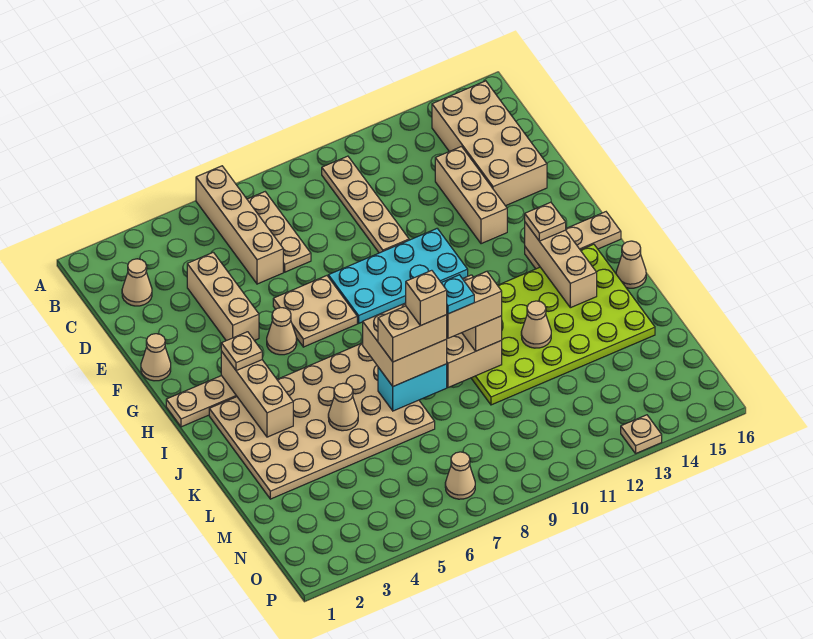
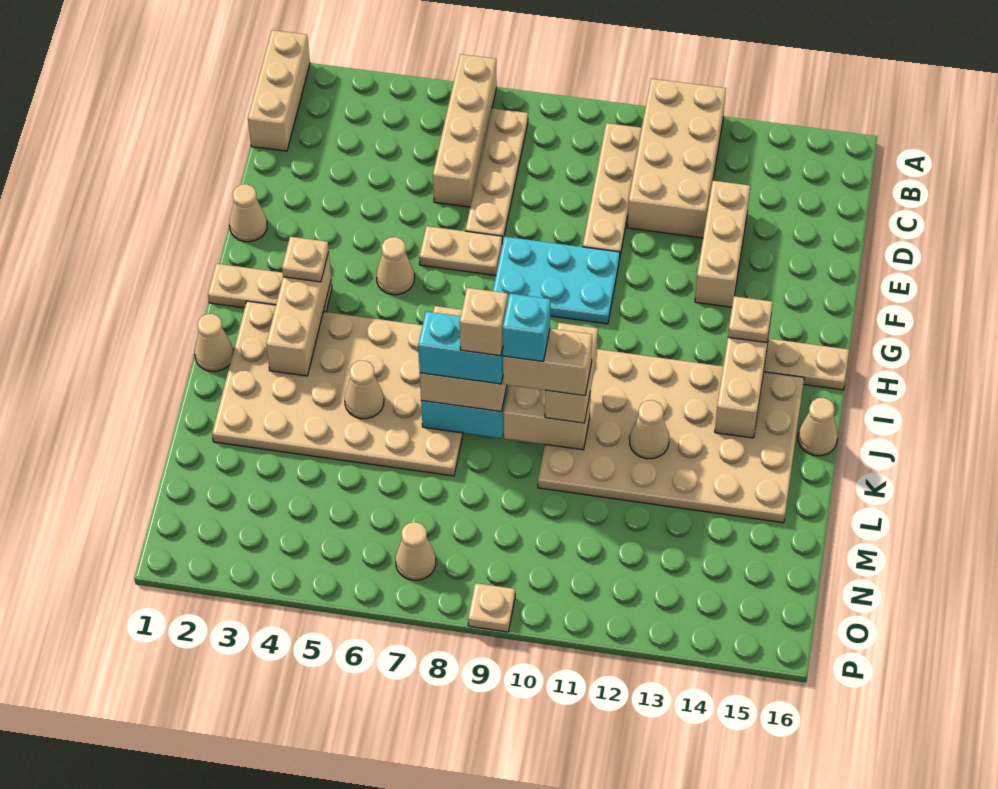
tan 1x3 plate [247,192,311,272] -> tan 1x4 plate [465,108,528,243]
tan 2x4 brick [432,81,547,206] -> tan 2x4 brick moved to [627,79,726,238]
tan 1x1 cone [122,259,152,306] -> tan 1x1 cone moved to [195,314,233,371]
tan 1x3 brick [187,252,259,341] -> tan 1x3 brick moved to [248,30,310,151]
tan 2x2 plate [273,276,357,347] -> tan 1x2 plate [419,226,502,275]
cyan 2x4 plate [328,229,468,323] -> cyan 2x3 plate [493,237,620,324]
lime 4x6 plate [471,244,655,405] -> tan 4x6 plate [538,349,804,523]
tan 1x2 brick [378,306,447,362] -> cyan 1x2 brick [418,312,503,384]
cyan 1x1 plate [441,275,474,314] -> cyan 1x1 brick [503,294,550,362]
tan 1x1 plate [621,415,662,453] -> tan 1x1 plate moved to [468,583,515,632]

